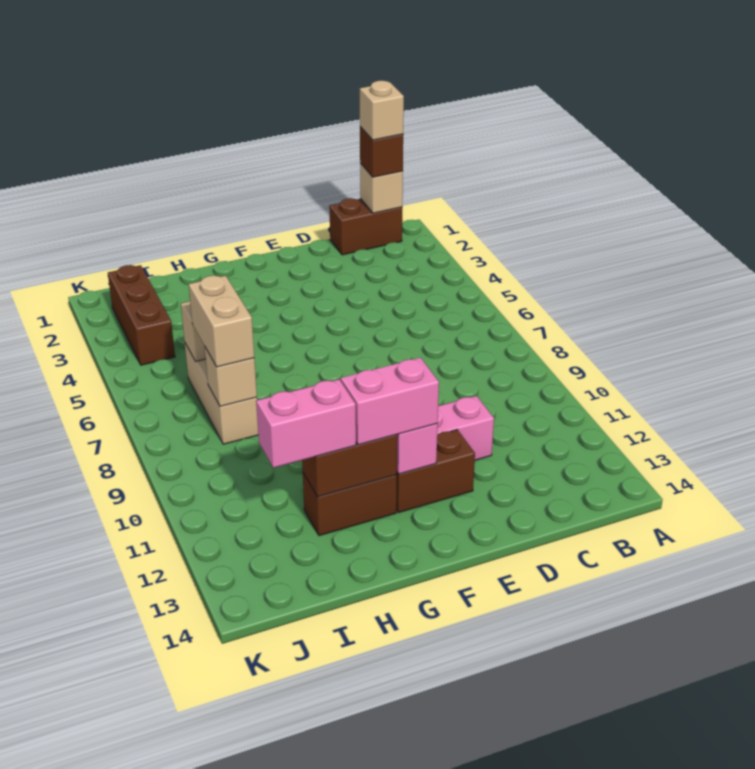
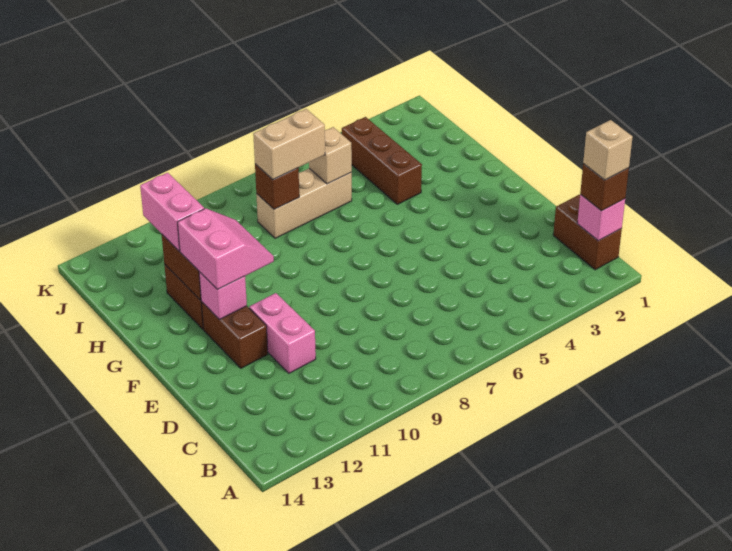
tan 1x1 brick [360,163,403,213] -> pink 1x1 brick [577,195,625,241]
tan 1x1 brick [205,348,257,406] -> brown 1x1 brick [255,164,299,209]
brown 1x3 brick [108,265,175,365] -> brown 1x3 brick turned to [342,117,422,204]

